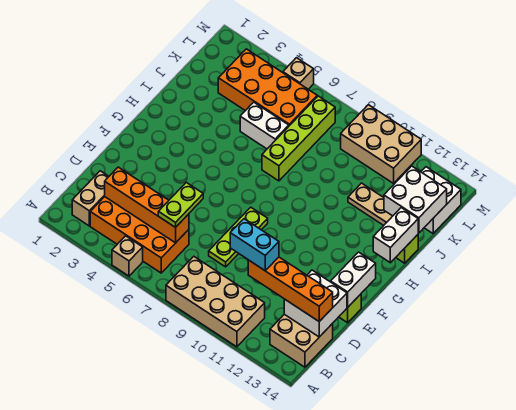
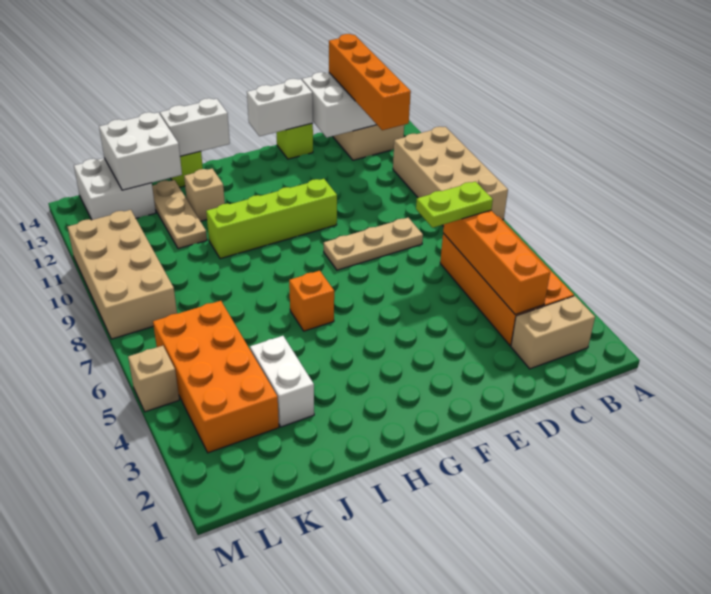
tan 1x1 brick [112,236,143,276] -> tan 1x1 brick moved to [184,169,225,221]
cyan 1x2 brick [230,219,279,270] -> none
lime 1x3 plate [209,207,268,267] -> tan 1x3 plate [324,218,423,270]
none -> orange 1x1 brick [289,271,334,331]
lime 1x4 brick [262,96,335,181] -> lime 1x4 brick moved to [206,179,337,259]
white 1x2 brick [240,102,289,149] -> white 1x2 brick moved to [250,336,314,427]
tan 2x3 brick [341,105,421,183] -> tan 2x4 brick [68,210,177,339]

